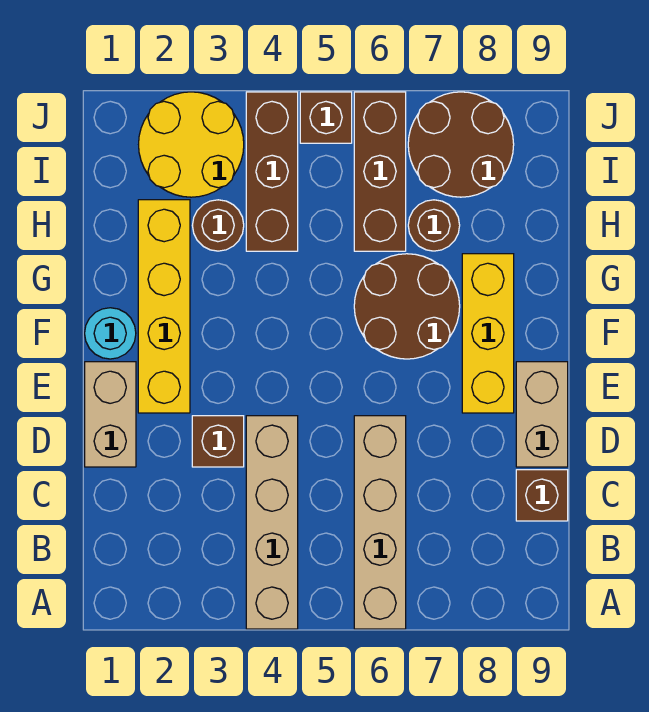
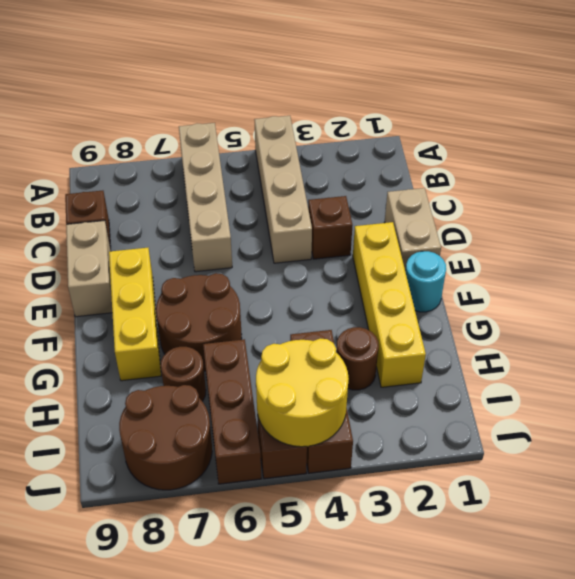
yellow 2x2 round brick [139,92,244,197] -> yellow 2x2 round brick moved to [256,338,349,447]

